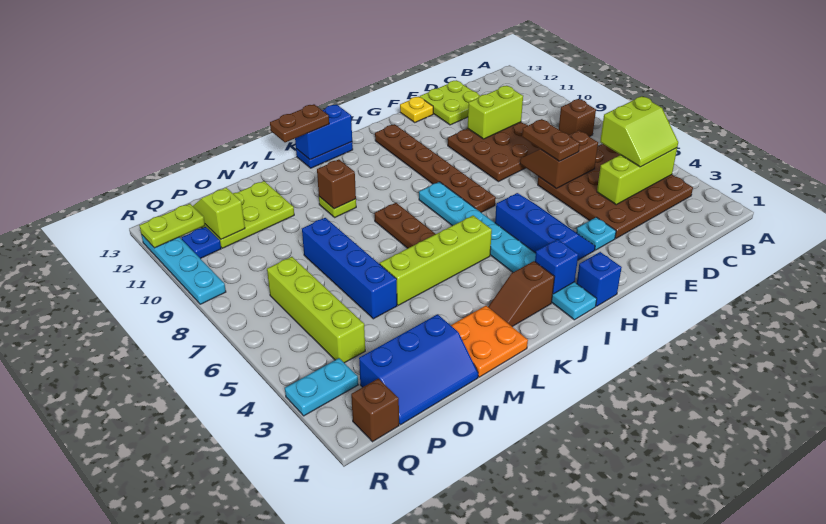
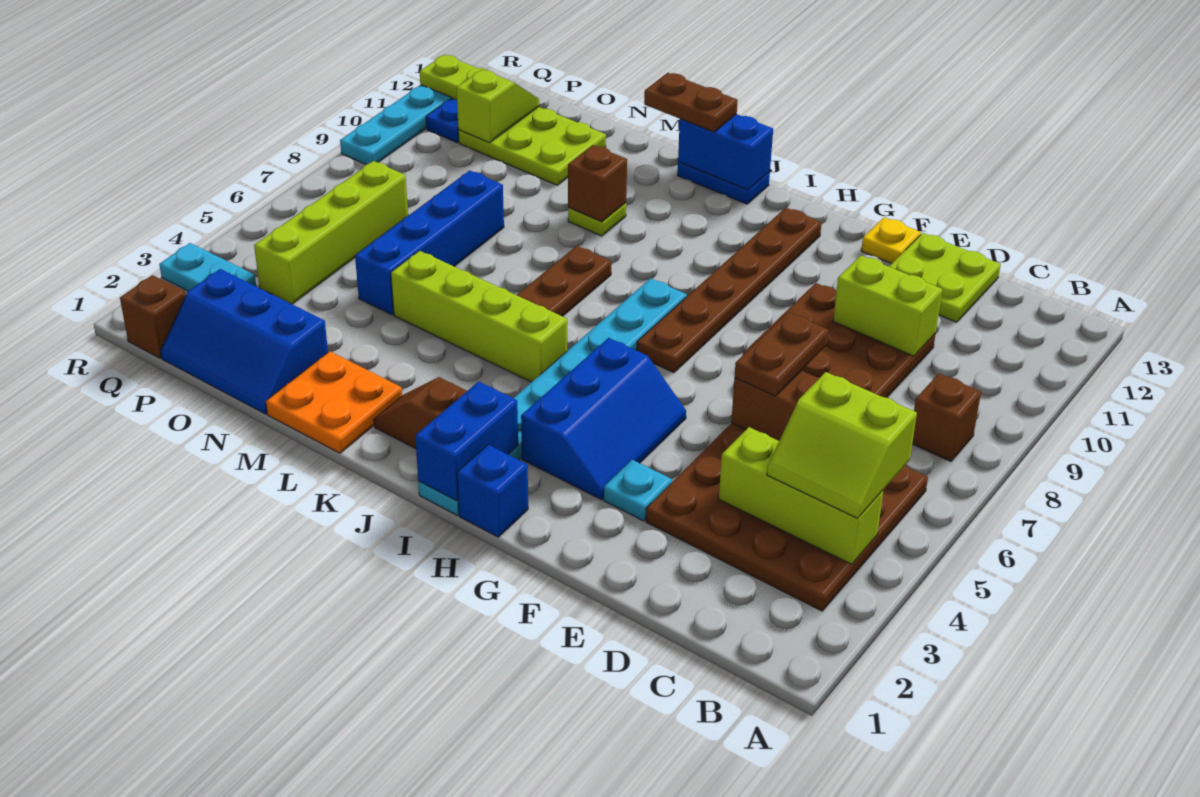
blue 1x1 brick [535,239,578,294] -> blue 1x2 brick [415,382,518,501]

